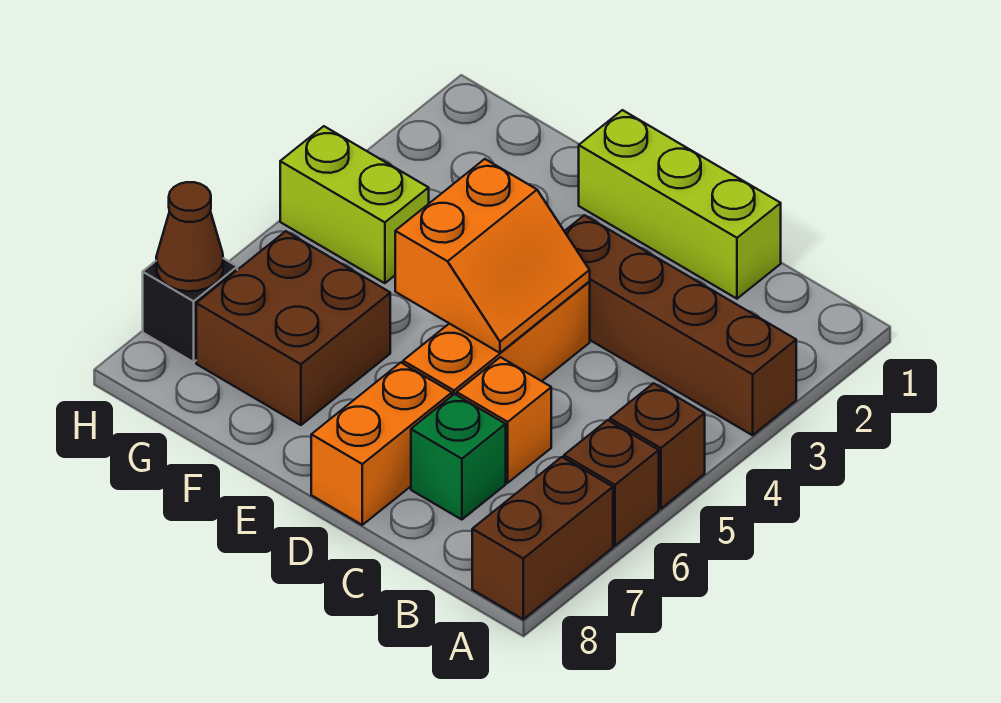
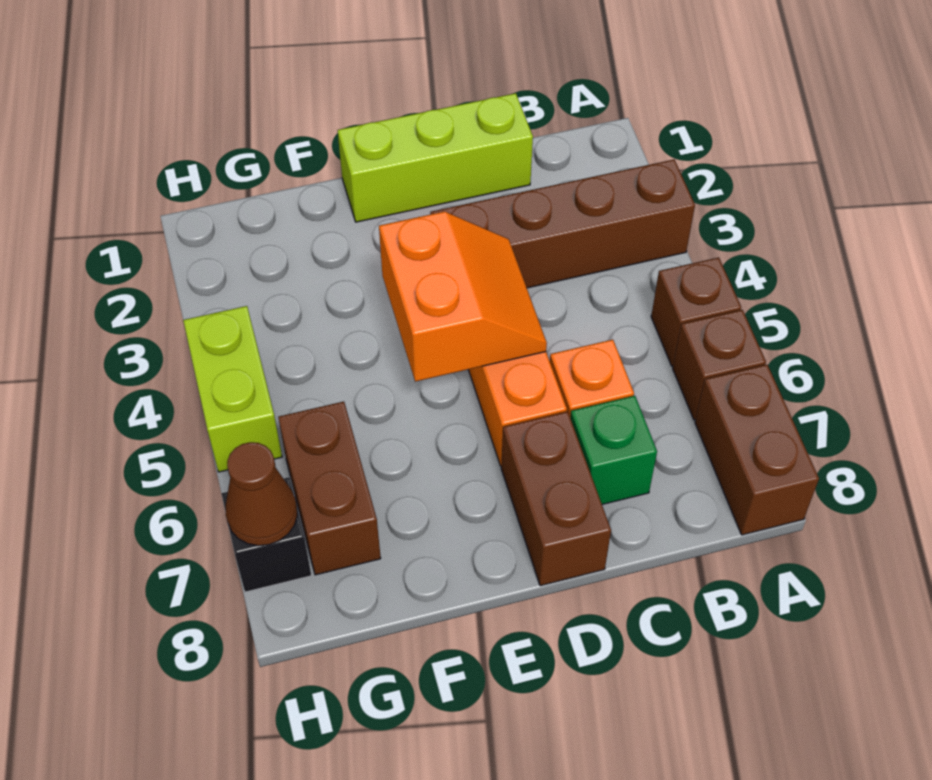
orange 1x2 brick [311,363,452,525] -> brown 1x2 brick [501,412,611,586]
brown 2x2 brick [196,231,390,425] -> brown 1x2 brick [278,402,381,575]
lime 1x2 brick [280,126,429,283] -> lime 1x2 brick turned to [183,306,282,472]

